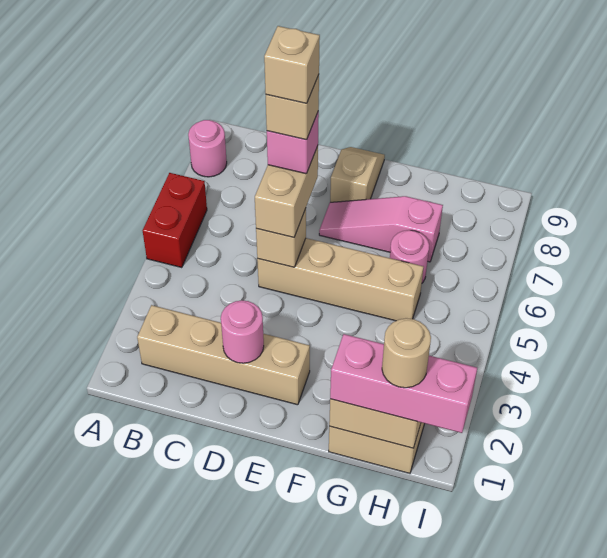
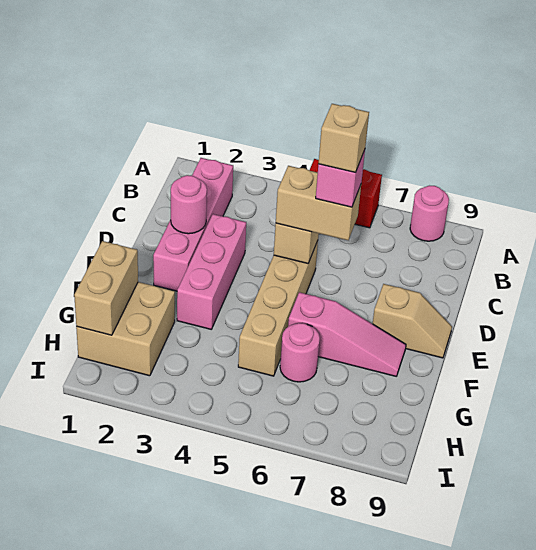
tan 1x4 brick [137,305,310,405] -> pink 1x4 brick [153,158,233,291]
tan 1x1 brick [264,26,320,103] -> none
pink 1x3 slope [319,196,443,262] -> pink 1x3 slope turned to [288,292,406,376]
pink 1x3 brick [330,334,477,433] -> pink 1x3 brick moved to [177,214,246,329]
tan 1x1 round brick [382,318,431,388] -> none

